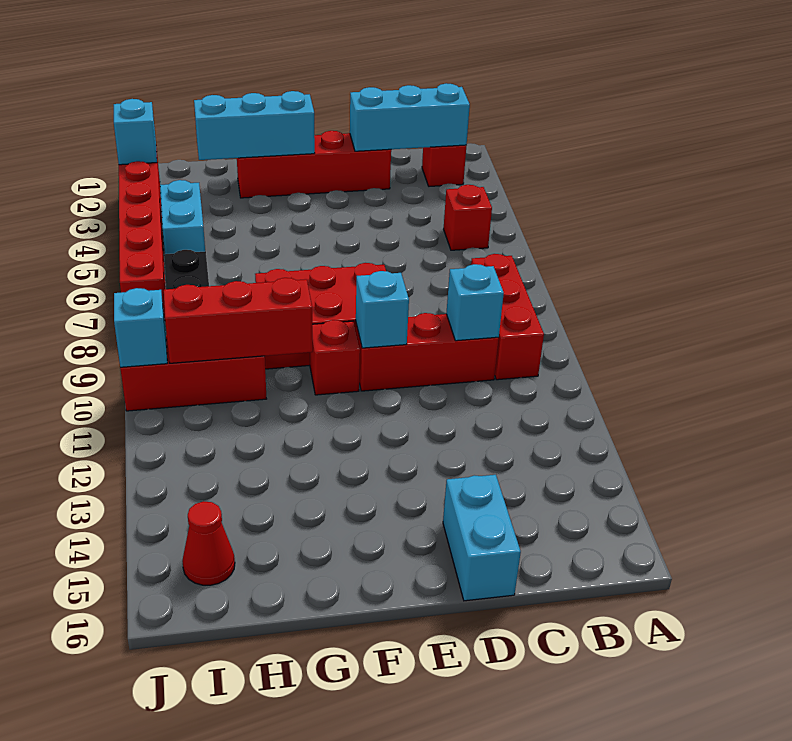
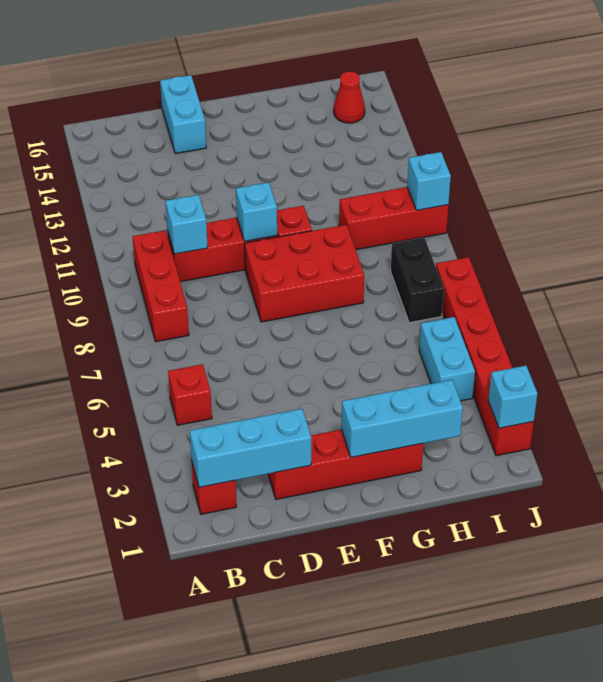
red 1x3 brick [164,278,313,363] -> none

